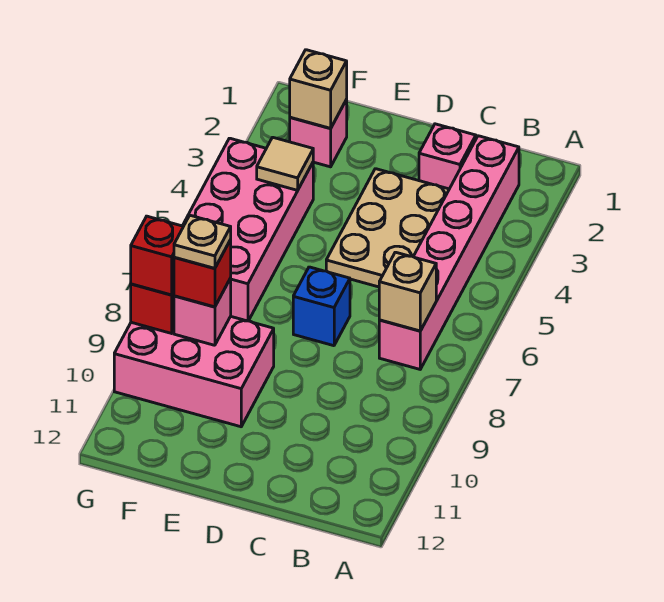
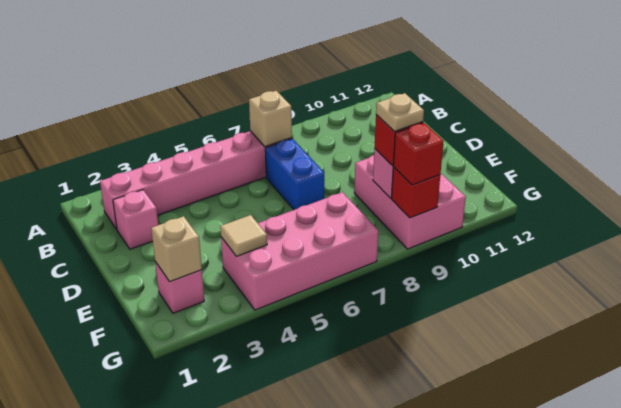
tan 2x3 plate [326,169,449,287] -> none
blue 1x1 brick [293,267,350,346] -> blue 1x2 brick [265,139,324,210]

